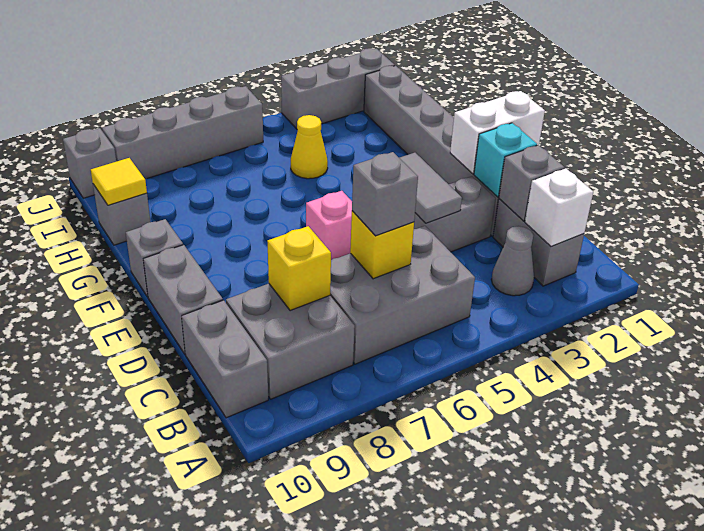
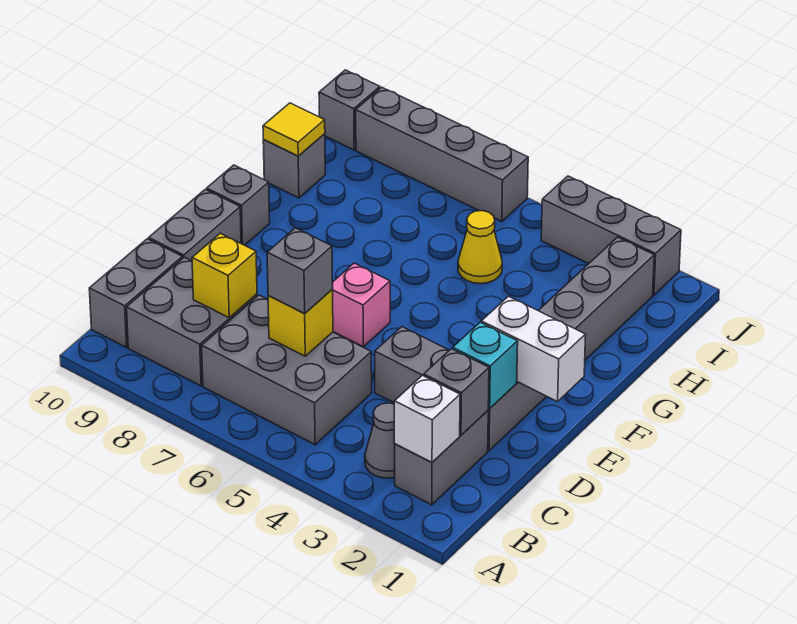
grey 1x2 tile [400,153,462,223] -> none

